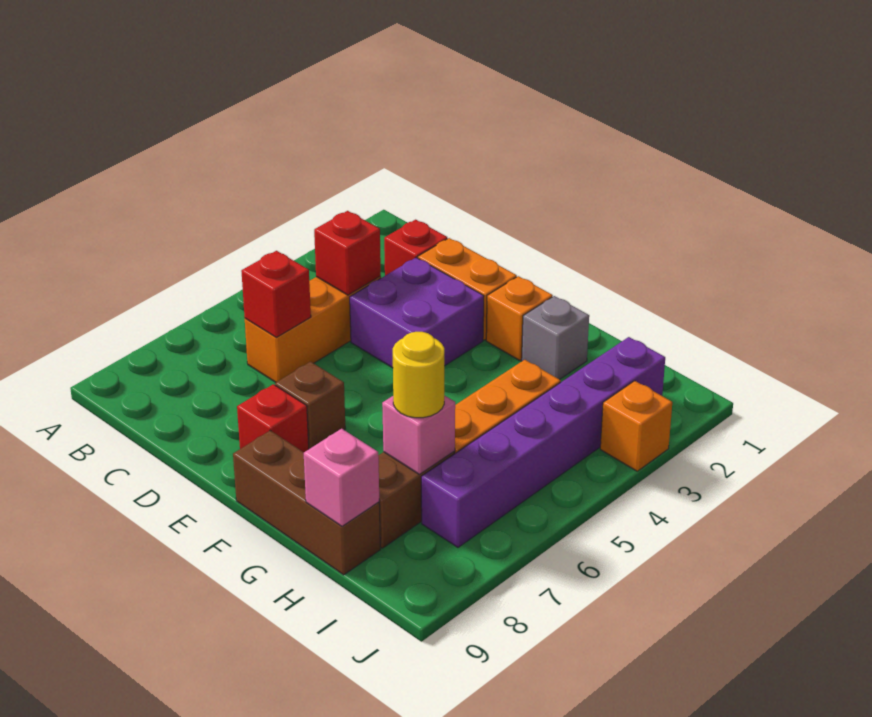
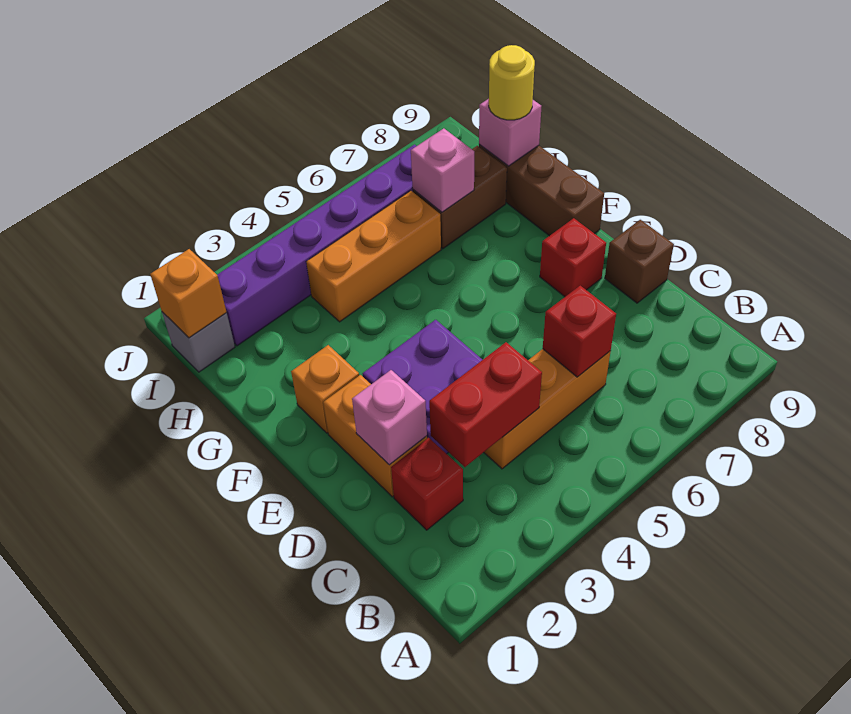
red 1x1 brick [314,211,381,295] -> red 1x2 brick [429,342,542,467]
none -> pink 1x1 brick [352,370,427,465]
brown 1x1 brick [275,362,346,449] -> brown 1x1 brick moved to [605,220,674,303]
grey 1x1 brick [522,296,589,380] -> grey 1x1 brick moved to [162,312,235,372]
yellow 1x1 round brick [393,332,444,418] -> yellow 1x1 round brick moved to [489,45,535,120]
orange 1x1 brick [600,381,672,471] -> orange 1x1 brick moved to [150,249,227,338]

